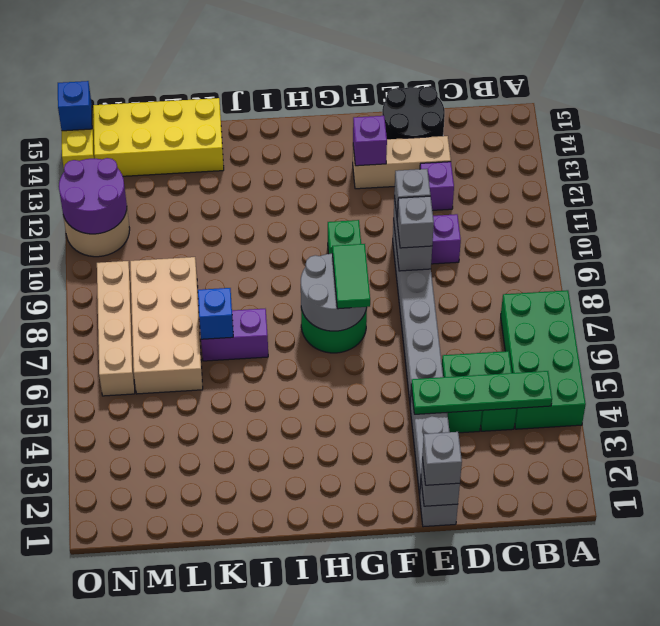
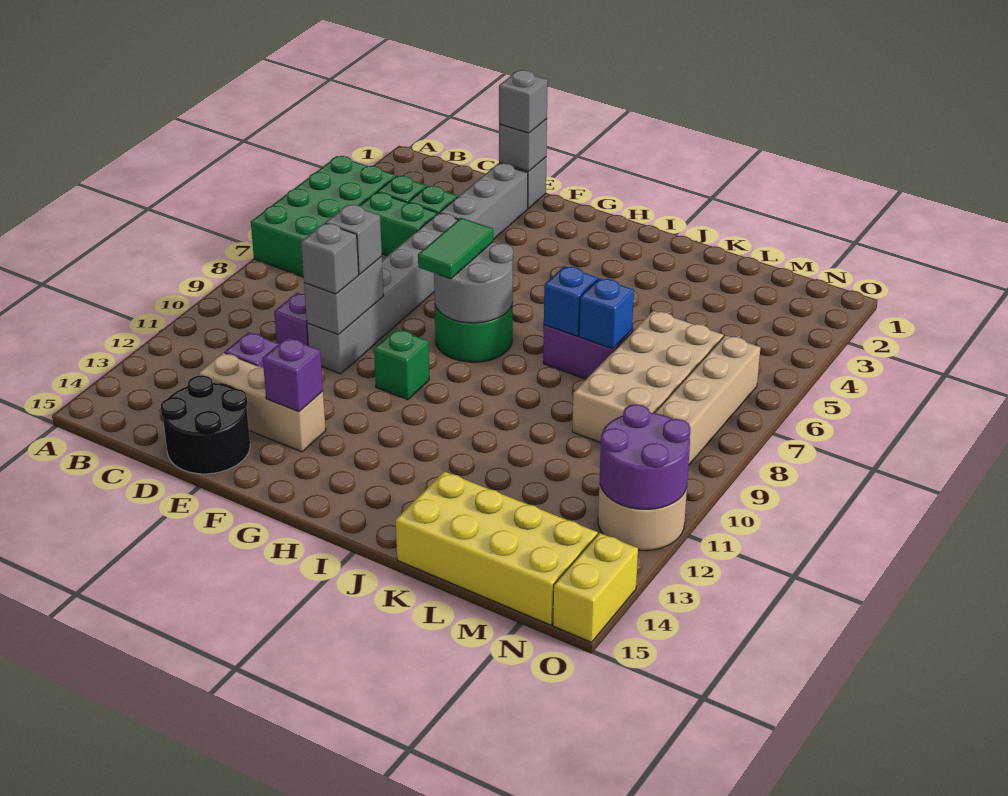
green 1x4 plate [411,371,552,414] -> none
blue 1x1 brick [58,81,92,131] -> blue 1x1 brick moved to [544,266,598,336]

